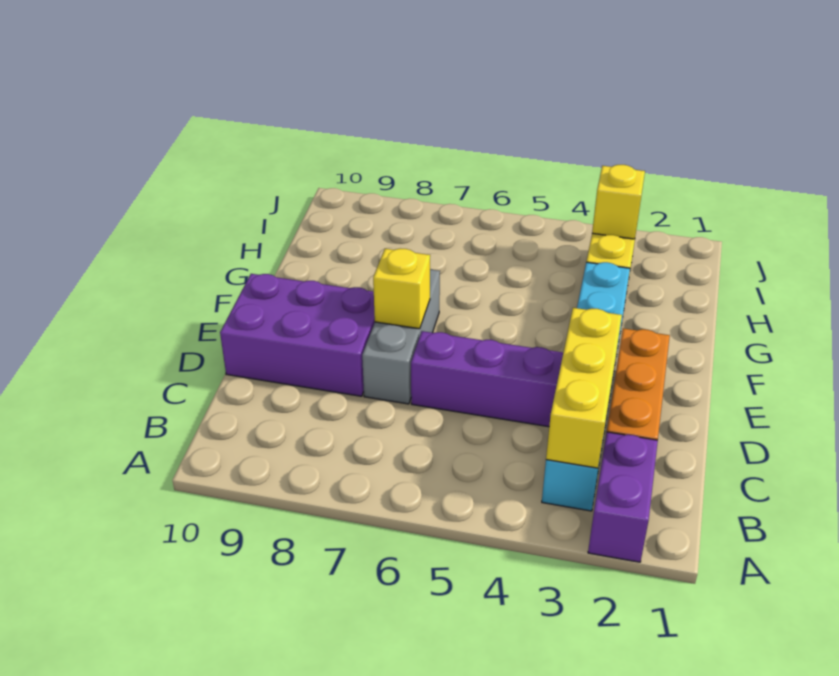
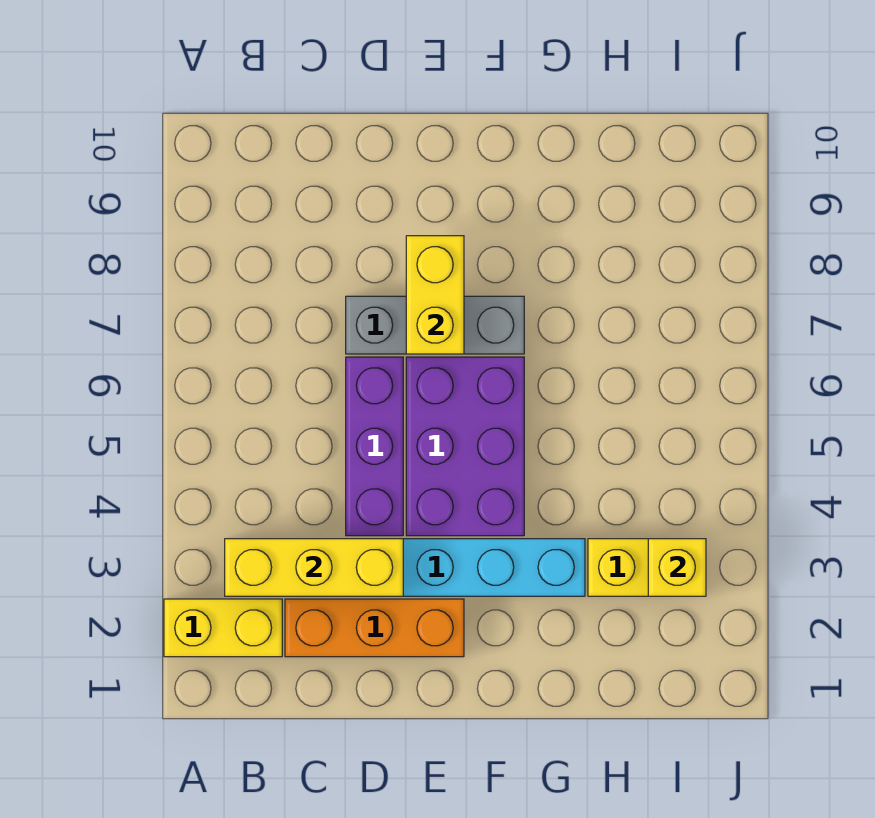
purple 1x2 brick [588,432,658,562] -> yellow 1x2 brick [164,599,282,657]
purple 2x3 brick [220,274,375,396] -> purple 2x3 brick moved to [406,357,524,536]
yellow 1x1 brick [373,248,430,329] -> yellow 1x2 brick [406,236,464,354]

